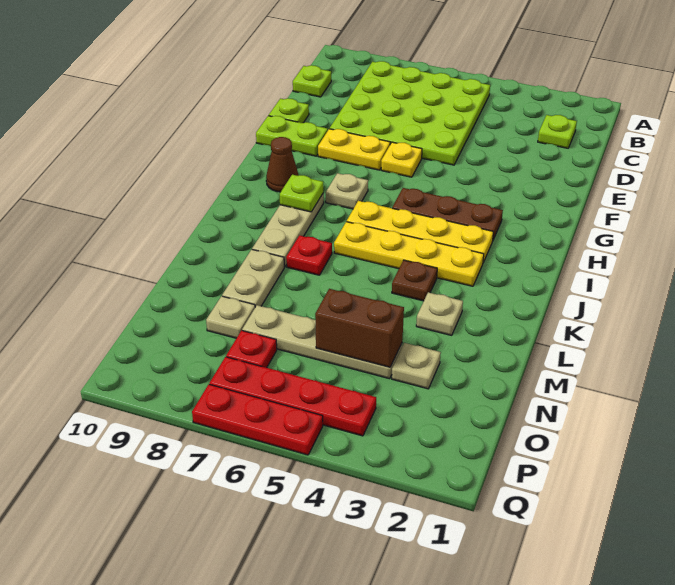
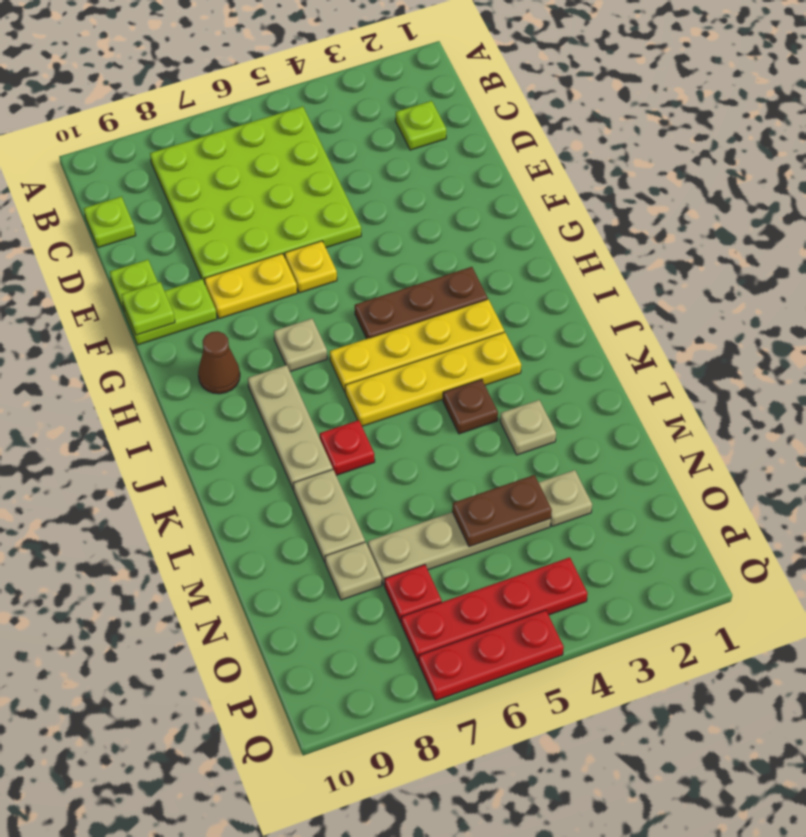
lime 1x1 plate [280,175,323,212] -> lime 1x1 plate moved to [121,282,175,335]
brown 1x2 brick [315,289,404,367] -> brown 1x2 plate [452,475,552,547]

